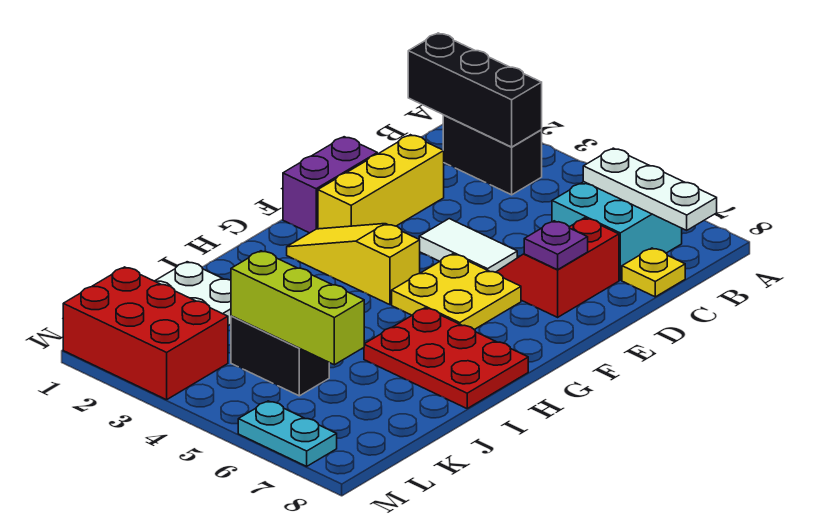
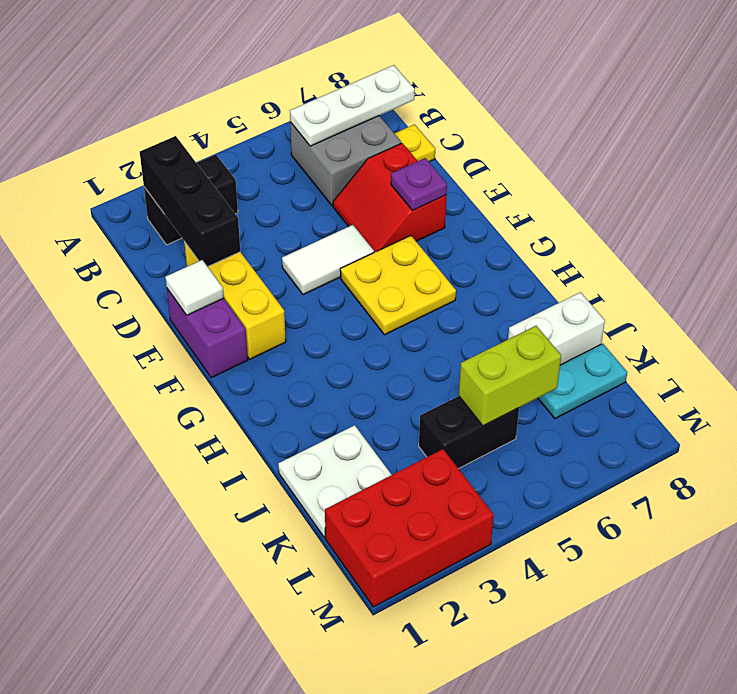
black 1x3 brick [408,33,542,147] -> black 1x3 brick turned to [140,136,240,267]
cyan 2x2 brick [552,182,682,280] -> grey 2x2 brick [290,116,401,206]
none -> white 1x1 tile [165,260,224,315]
yellow 1x3 slope [287,224,420,305] -> none
red 2x3 plate [364,308,528,408] -> none
none -> white 1x2 brick [508,292,605,365]
lime 1x3 brick [231,251,364,365] -> lime 1x2 brick [459,326,561,426]
cyan 1x2 plate [238,401,337,466] -> cyan 1x2 plate moved to [538,344,627,419]

